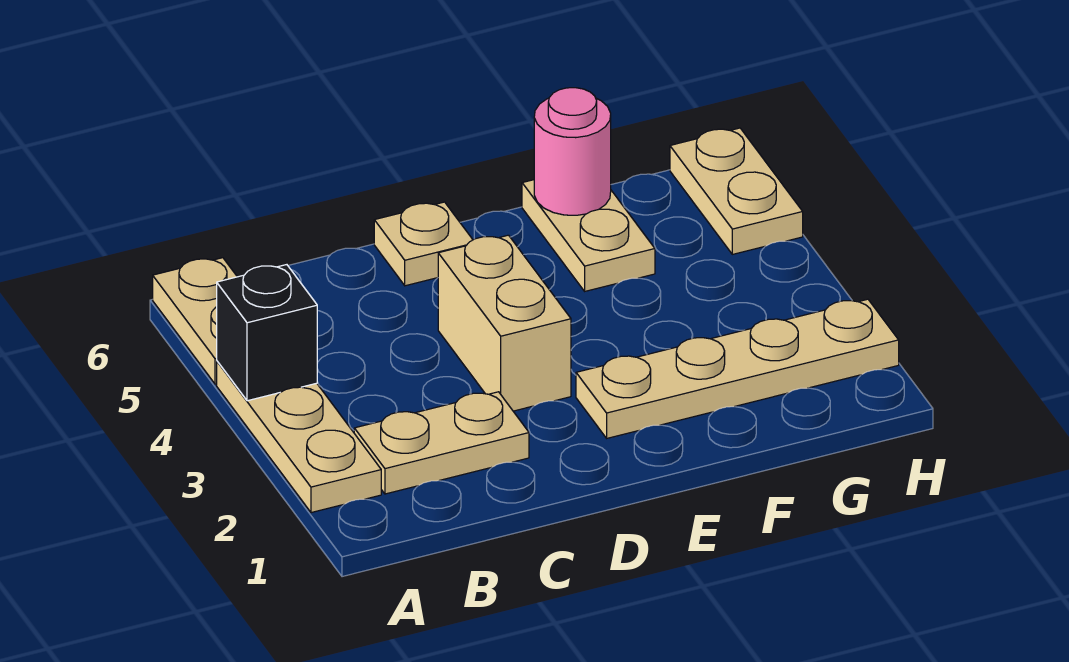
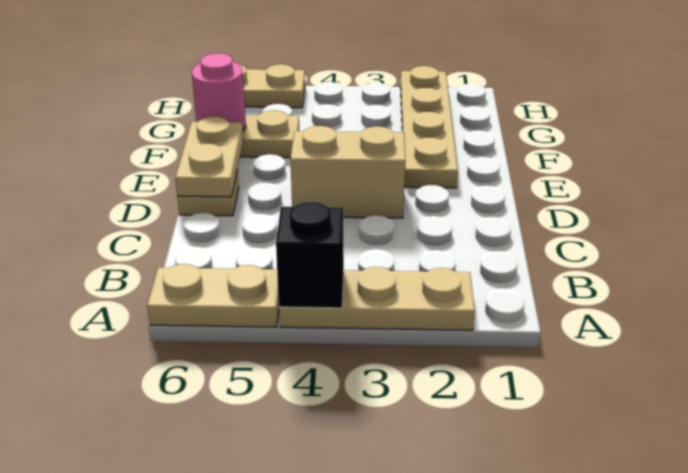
tan 1x2 plate [354,392,529,494] -> tan 1x2 plate moved to [175,117,243,197]

